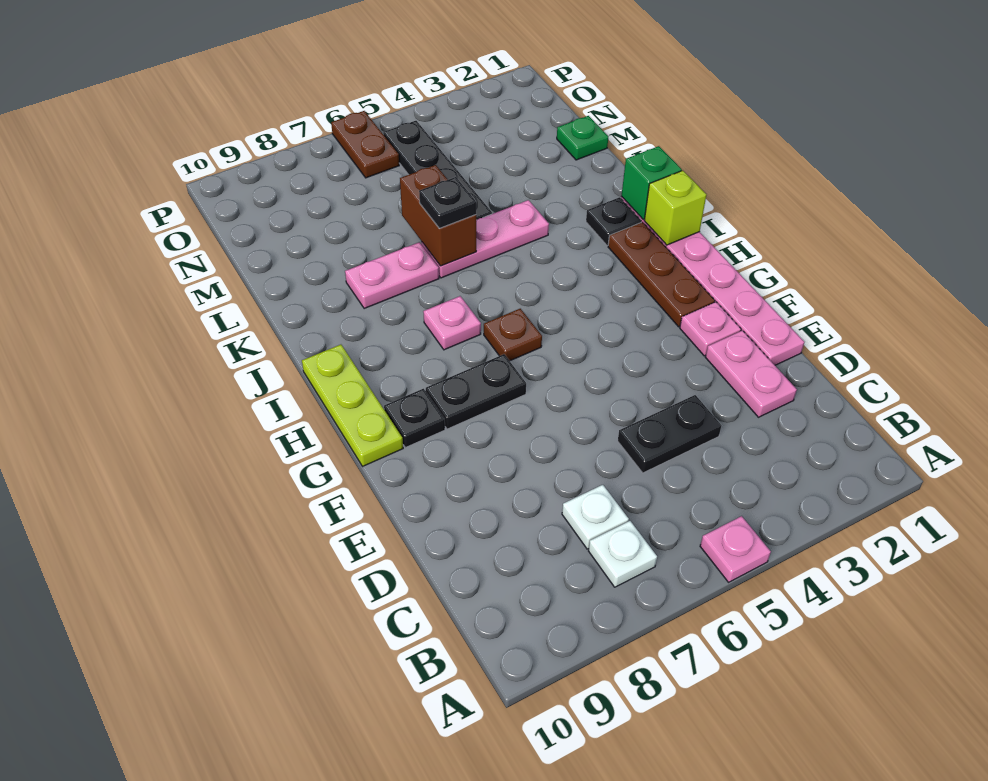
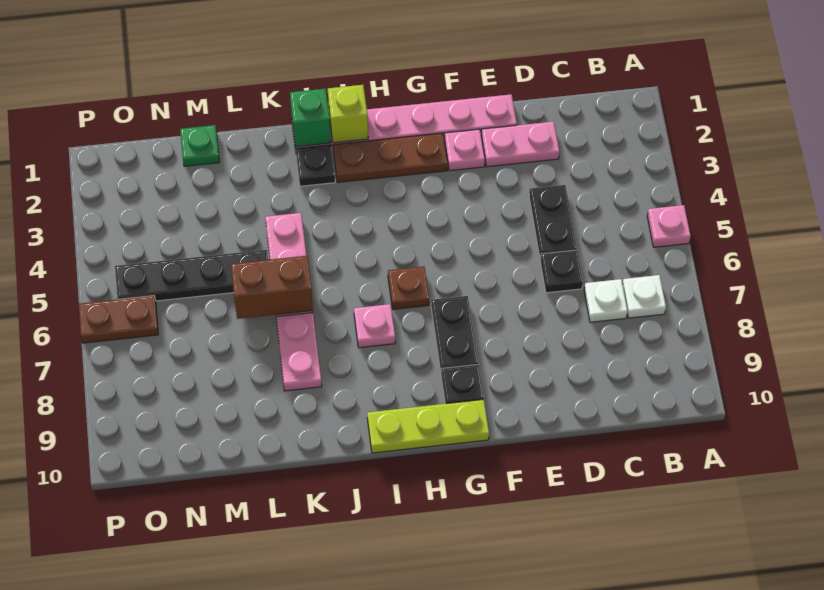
black 1x1 plate [419,177,476,228] -> black 1x1 plate moved to [540,250,583,293]

